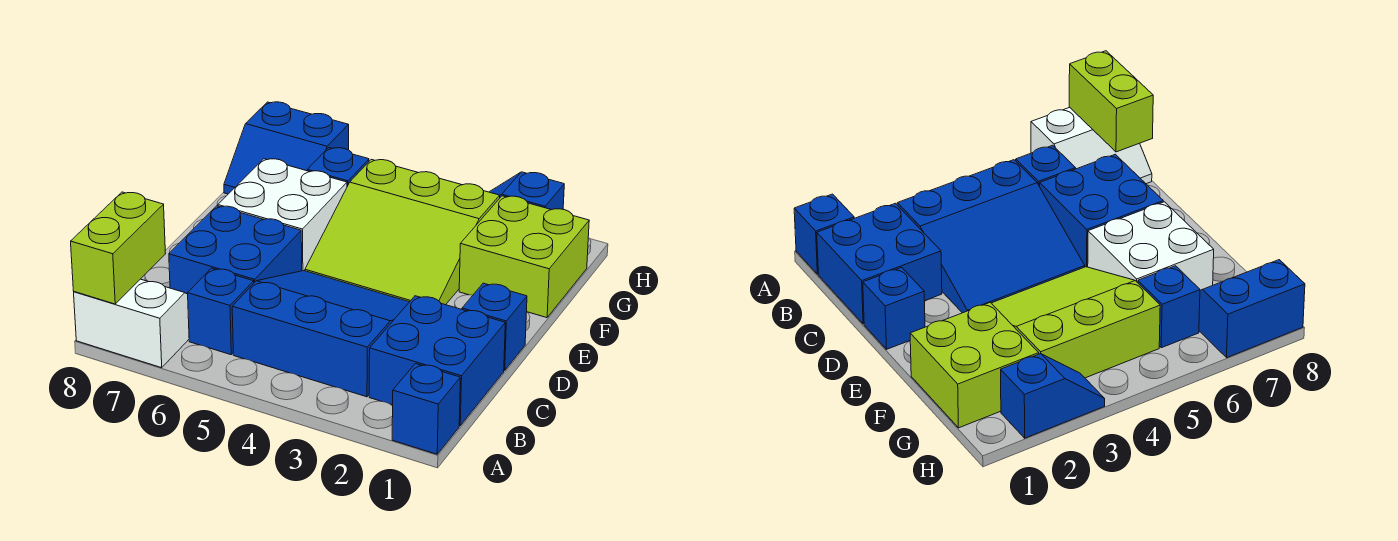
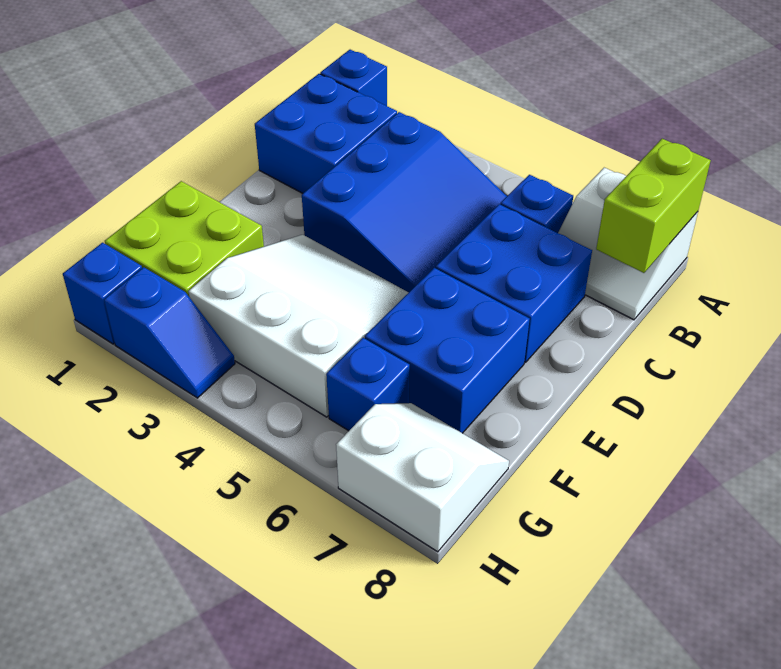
blue 3x3 slope [232,271,409,397] -> blue 3x3 slope turned to [302,112,507,292]
blue 1x1 brick [462,283,527,370] -> blue 1x1 brick moved to [63,243,142,344]
lime 3x3 slope [305,159,500,305] -> white 3x3 slope [188,235,409,417]
white 2x2 brick [218,159,347,271] -> blue 2x2 brick [365,268,530,433]
blue 2x2 slope [224,102,349,194] -> white 2x2 slope [336,403,509,552]

